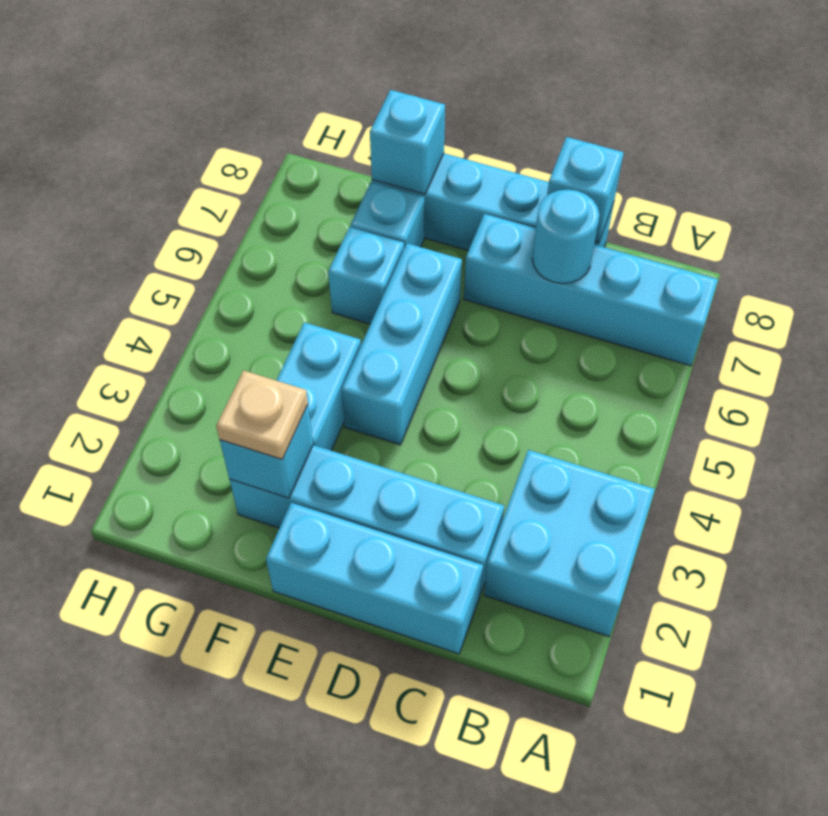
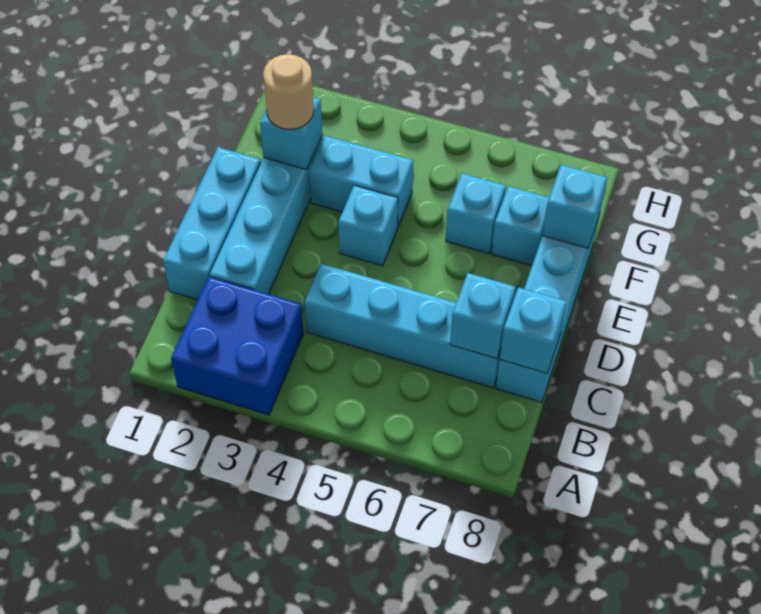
cyan 2x2 brick [484,450,655,636] -> blue 2x2 brick [171,277,304,415]
cyan 1x4 brick [464,214,718,366] -> cyan 1x4 brick turned to [304,263,501,388]
cyan 1x1 round brick [532,190,600,284] -> cyan 1x1 brick [450,273,515,359]
cyan 1x3 brick [342,243,462,445] -> cyan 1x1 brick [338,185,398,266]
tan 1x1 plate [216,371,308,459] -> tan 1x1 round brick [263,54,314,130]

